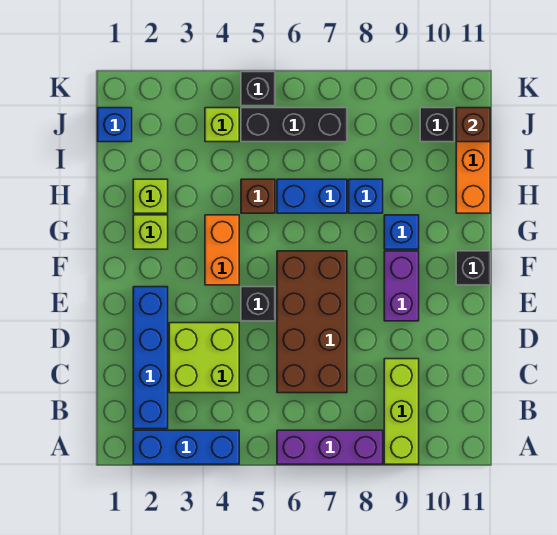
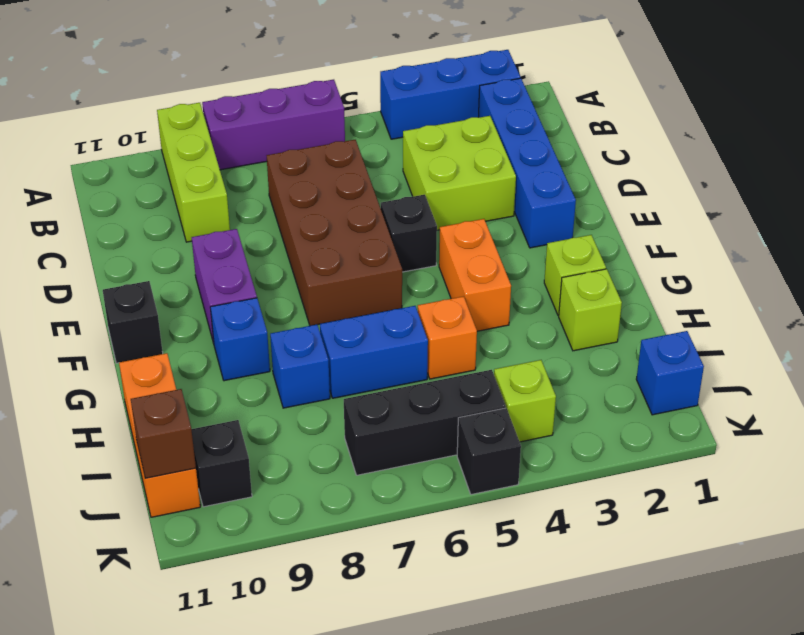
brown 1x1 brick [241,179,275,213] -> orange 1x1 brick [418,296,477,379]

